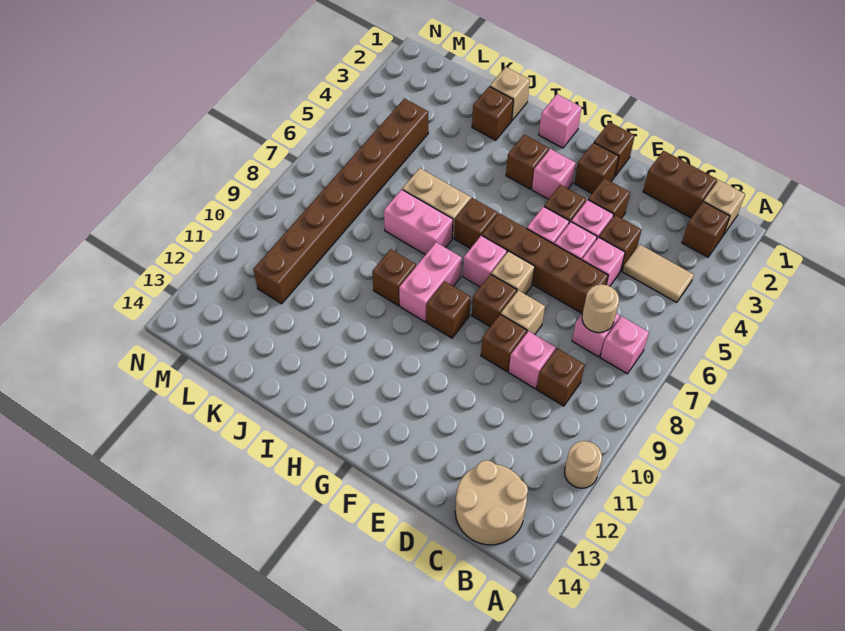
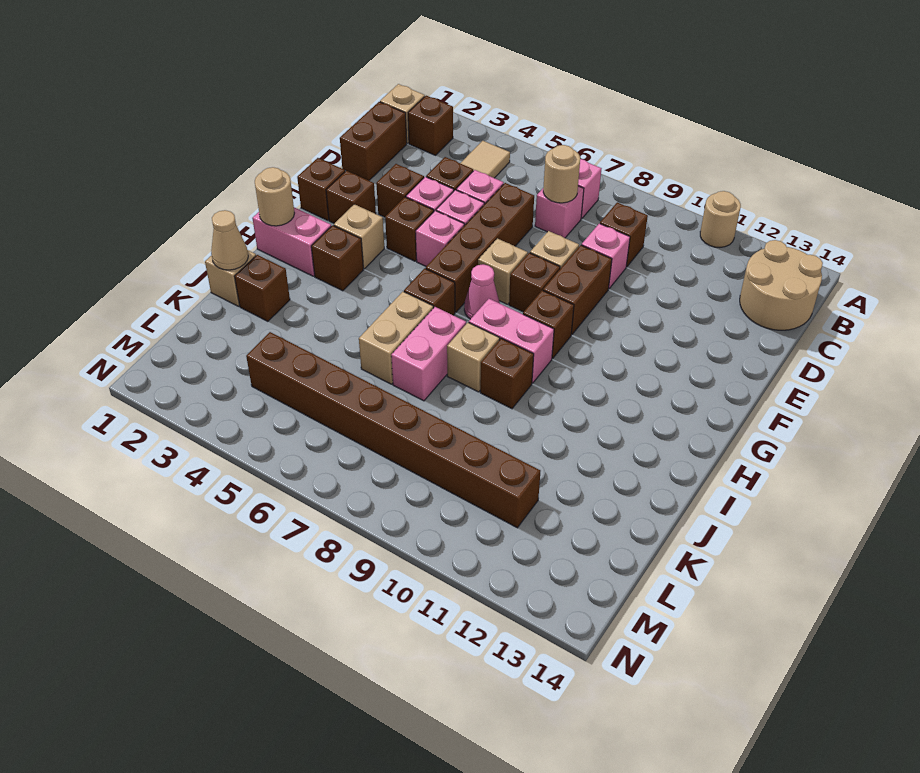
brown 1x1 brick [481,314,527,371] -> brown 1x2 brick [543,245,612,335]
pink 1x1 brick [532,149,576,199] -> tan 1x1 brick [334,204,384,269]
pink 1x1 brick [463,235,507,287] -> pink 1x1 cone [464,264,500,319]
pink 1x1 brick [539,94,582,148] -> pink 1x2 brick [252,207,331,276]
none -> tan 1x1 round brick [255,167,294,226]
none -> tan 1x1 brick [447,323,500,392]
none -> tan 1x1 cone [211,210,248,270]

